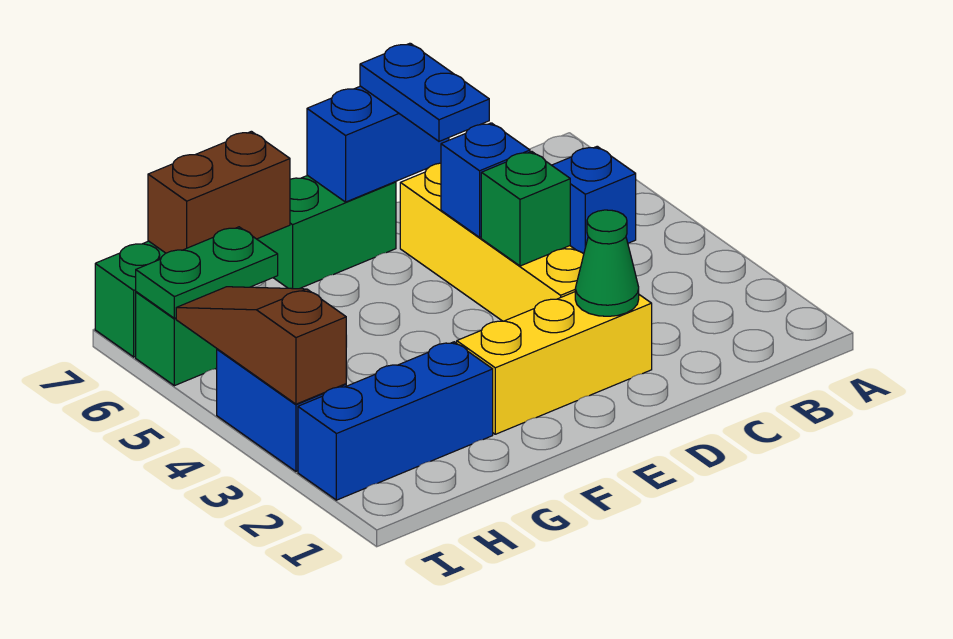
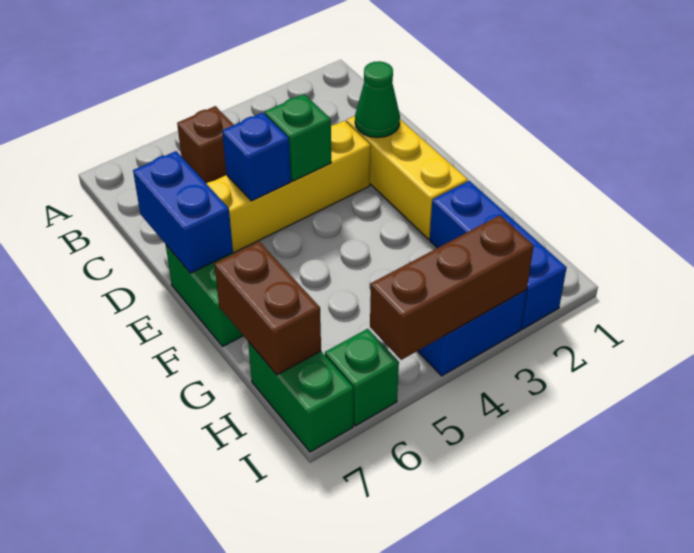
blue 1x1 brick [552,146,636,254] -> brown 1x1 brick [177,106,234,183]
blue 1x2 plate [360,43,489,141] -> none
green 1x2 plate [136,227,278,318] -> none
brown 1x3 slope [176,287,346,404] -> brown 1x3 brick [370,215,534,360]

